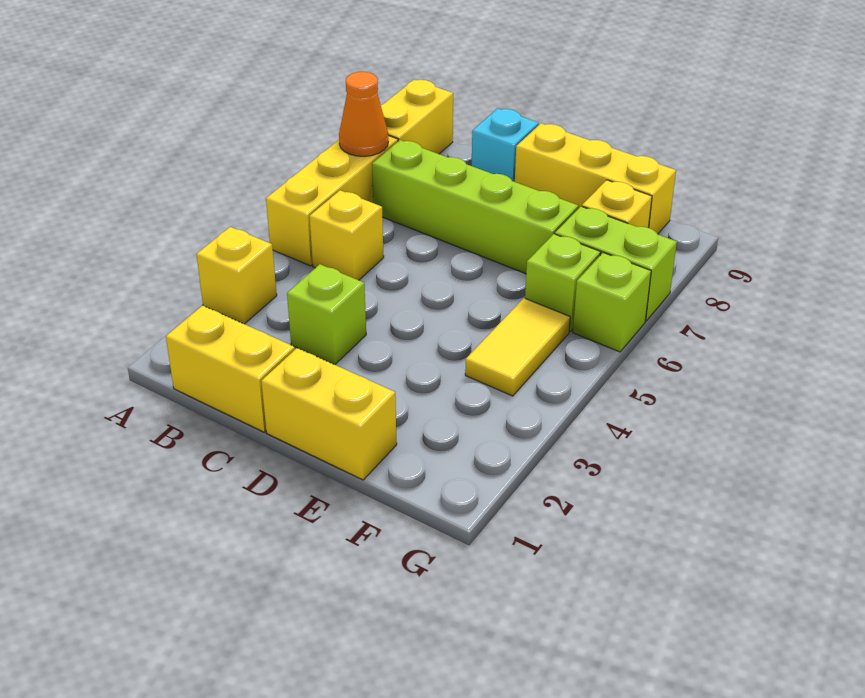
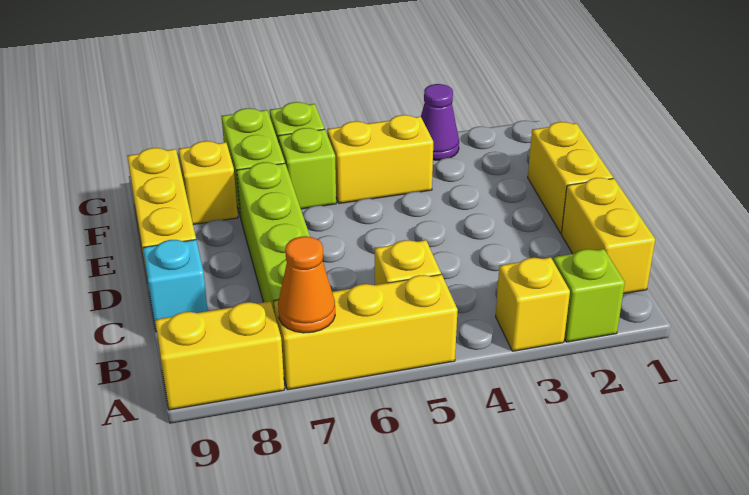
lime 1x1 brick [287,264,366,365] -> lime 1x1 brick moved to [553,249,625,342]
yellow 1x2 tile [465,298,570,396] -> yellow 1x2 brick [327,115,433,204]
none -> purple 1x1 cone [421,84,459,160]

